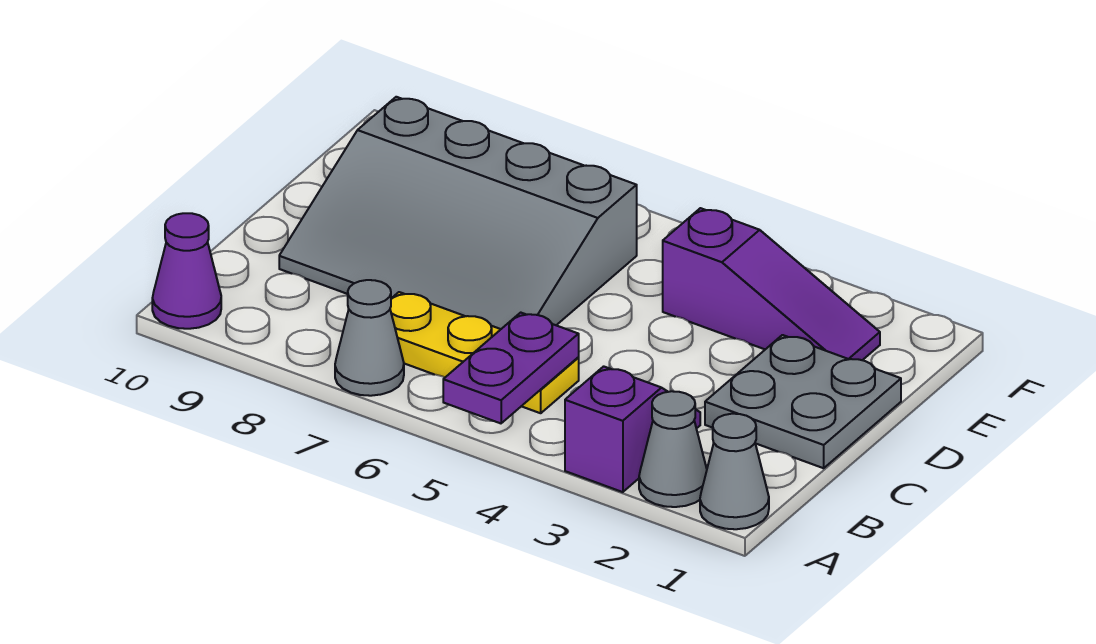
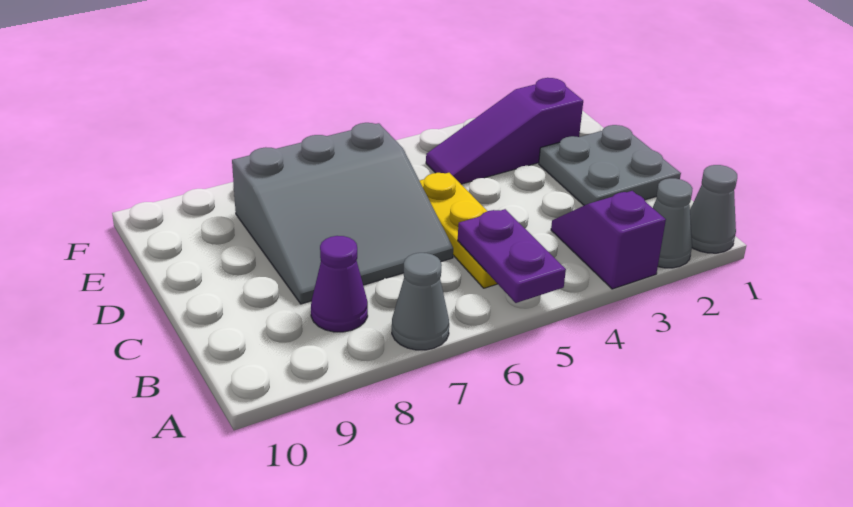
purple 1x1 cone [152,213,221,329] -> purple 1x1 cone moved to [311,236,368,332]
yellow 1x3 plate [390,292,579,413] -> yellow 1x3 plate turned to [419,173,497,288]
grey 3x4 slope [279,97,637,329] -> grey 3x3 slope [232,123,453,304]
purple 1x3 slope [663,208,880,360] -> purple 1x3 slope turned to [426,78,583,184]

